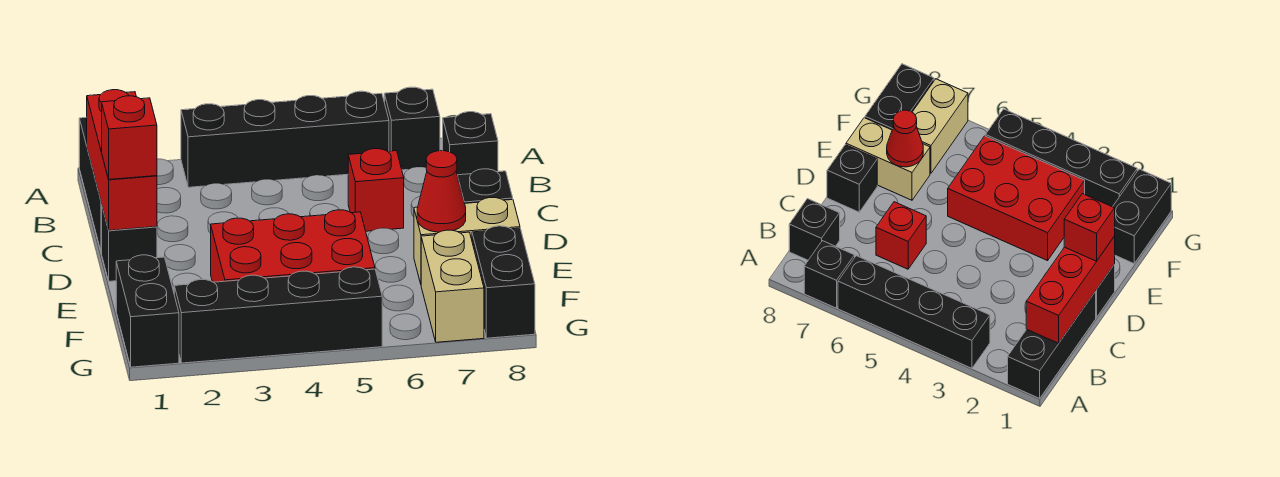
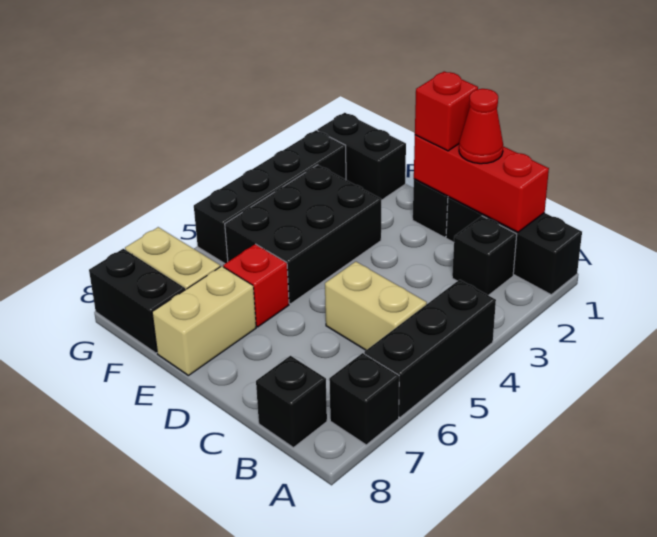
black 1x4 brick [181,91,389,187] -> black 1x3 brick [364,280,496,417]
none -> tan 1x2 brick [325,262,427,350]
red 1x1 brick [348,149,404,231] -> red 1x1 brick moved to [223,244,289,327]
black 1x1 brick [457,169,513,203] -> black 1x1 brick moved to [452,216,517,295]
red 2x3 brick [211,210,375,282] -> black 2x3 brick [225,165,381,304]
red 1x1 cone [417,151,466,232] -> red 1x1 cone moved to [459,89,503,164]

